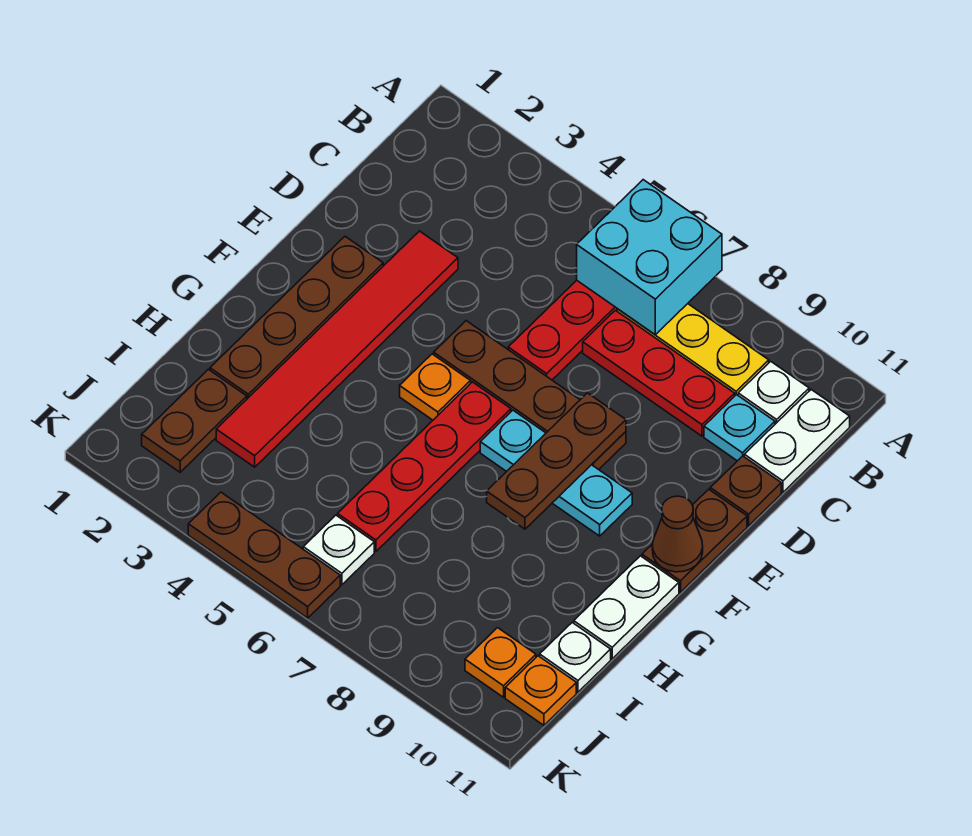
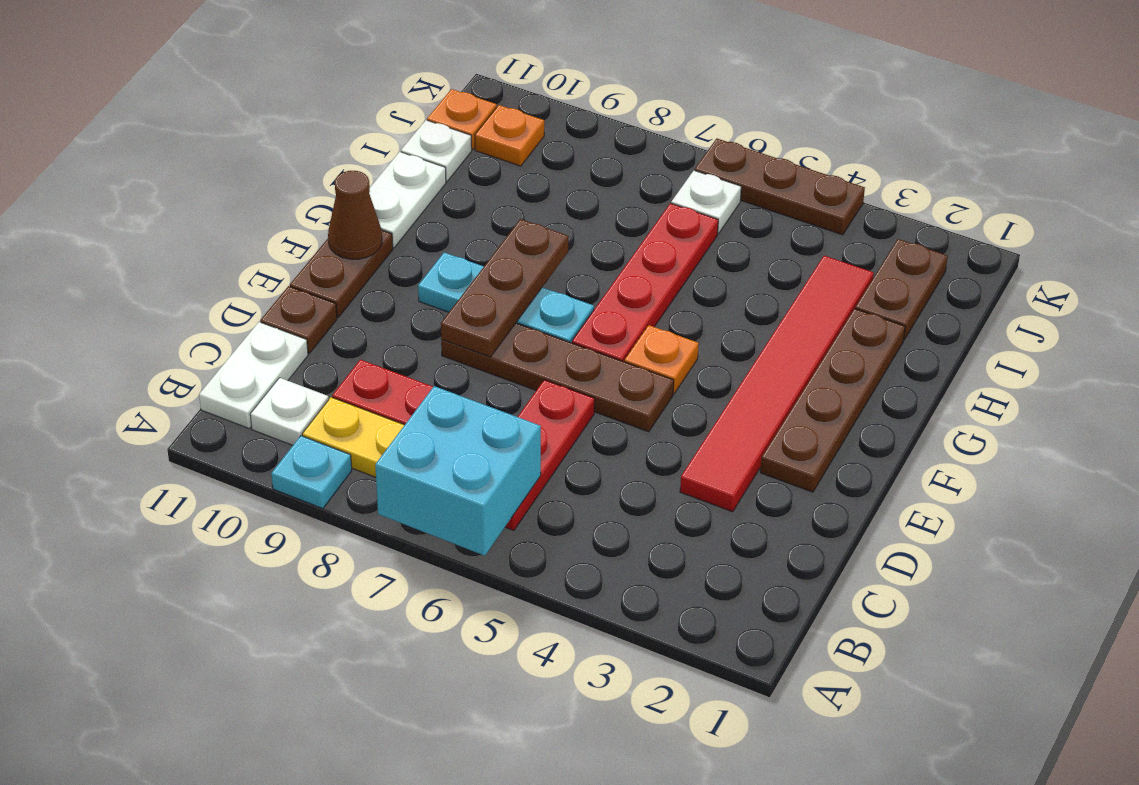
cyan 1x1 plate [704,395,775,461] -> cyan 1x1 plate moved to [271,436,352,509]

